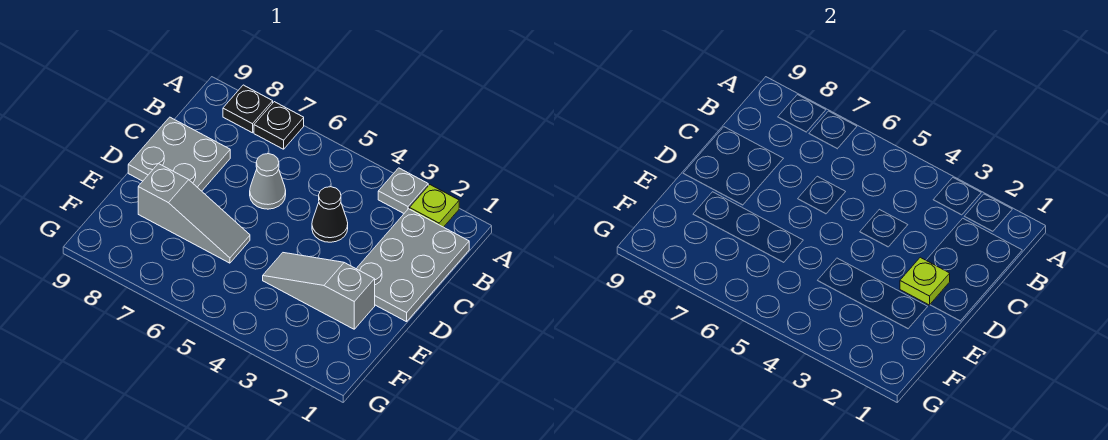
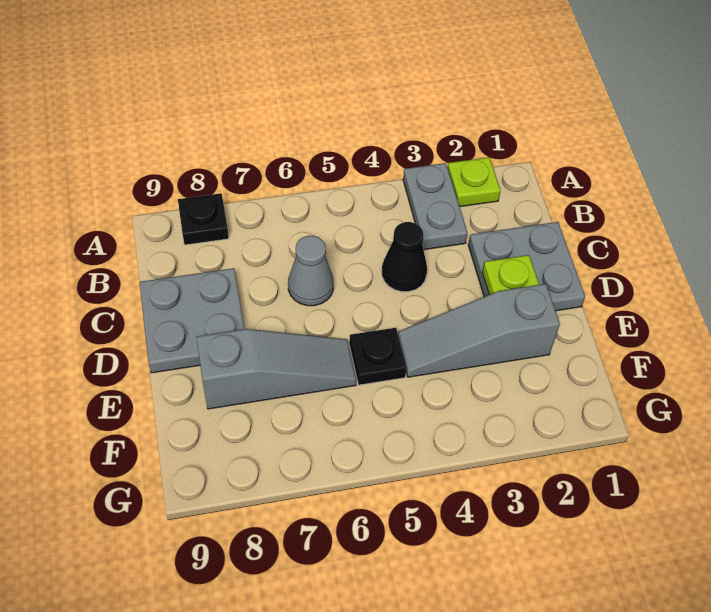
grey 1x1 plate [378,168,428,213] -> grey 1x2 plate [403,163,467,250]
black 1x1 plate [254,102,304,149] -> black 1x1 plate moved to [349,328,406,385]
grey 2x3 plate [356,209,469,322] -> grey 2x2 plate [468,222,585,311]

